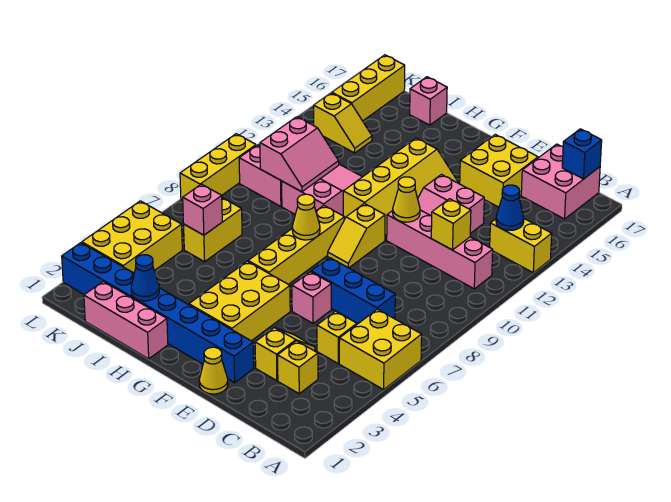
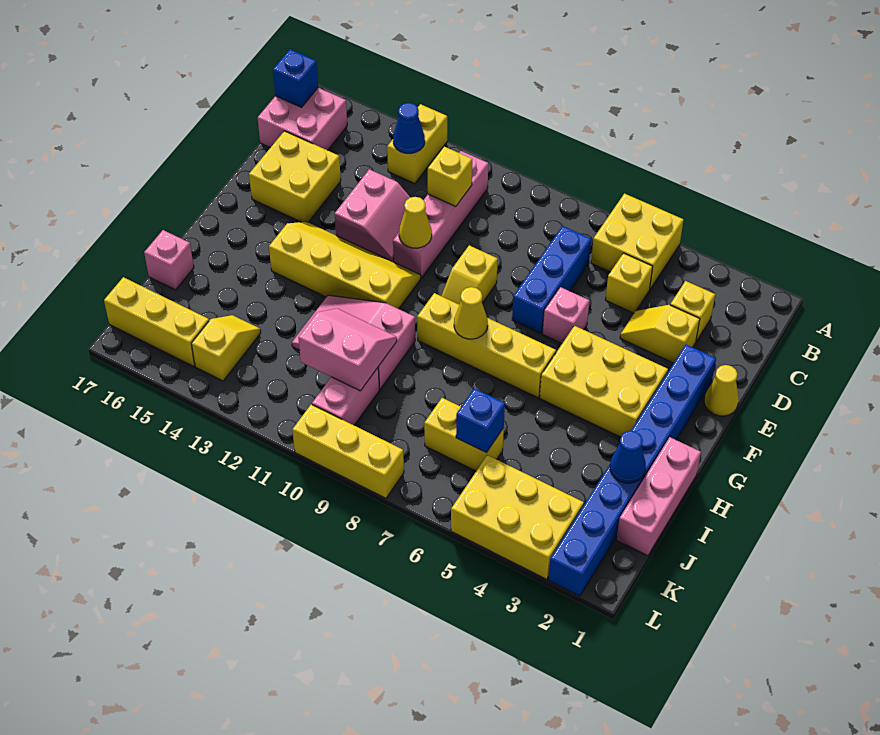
yellow 1x2 slope [328,204,385,268] -> yellow 1x2 slope turned to [442,245,498,305]
pink 1x1 brick [183,184,222,235] -> blue 1x1 brick [456,388,505,453]

